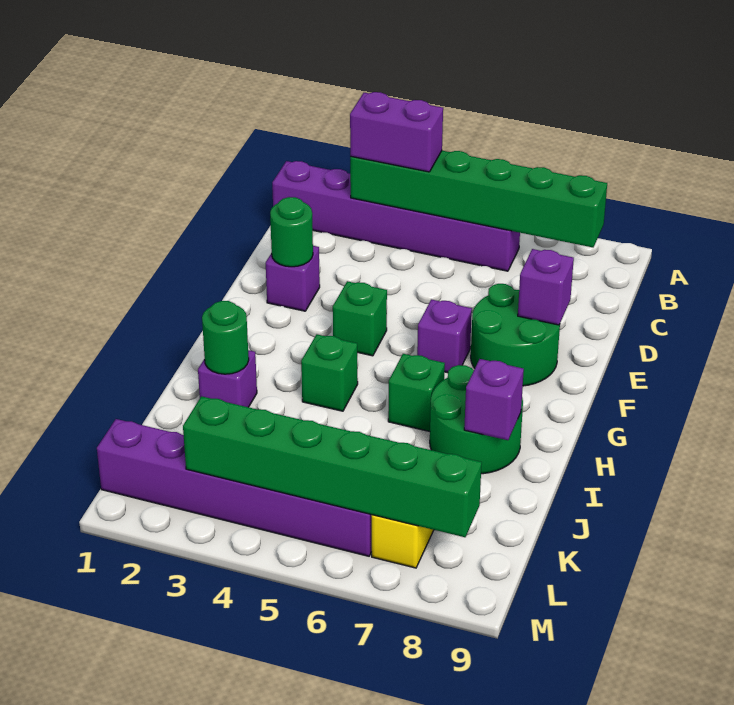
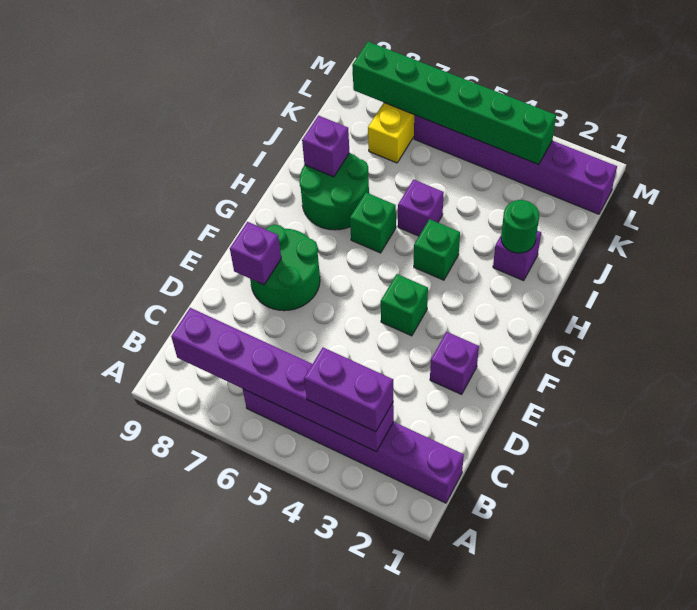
green 1x6 brick [350,151,607,247] -> purple 1x6 brick [171,308,394,452]
green 1x1 round brick [270,197,313,267] -> none
purple 1x1 brick [417,299,472,373] -> purple 1x1 brick moved to [398,180,444,236]

